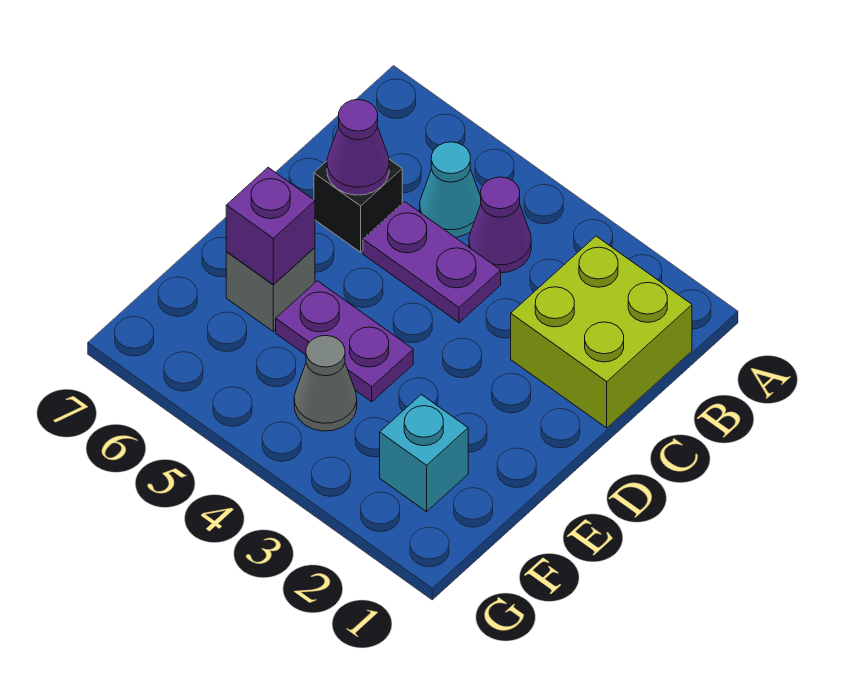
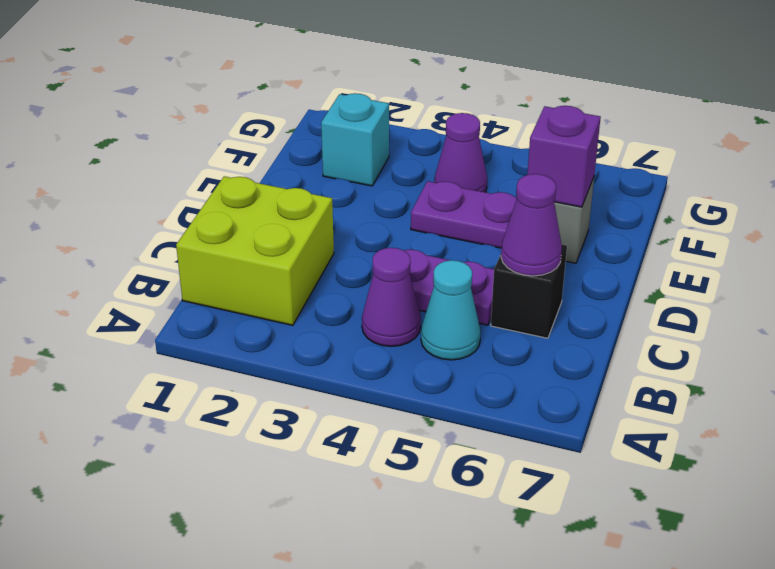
grey 1x1 cone [294,336,357,431] -> purple 1x1 cone [434,113,487,192]

